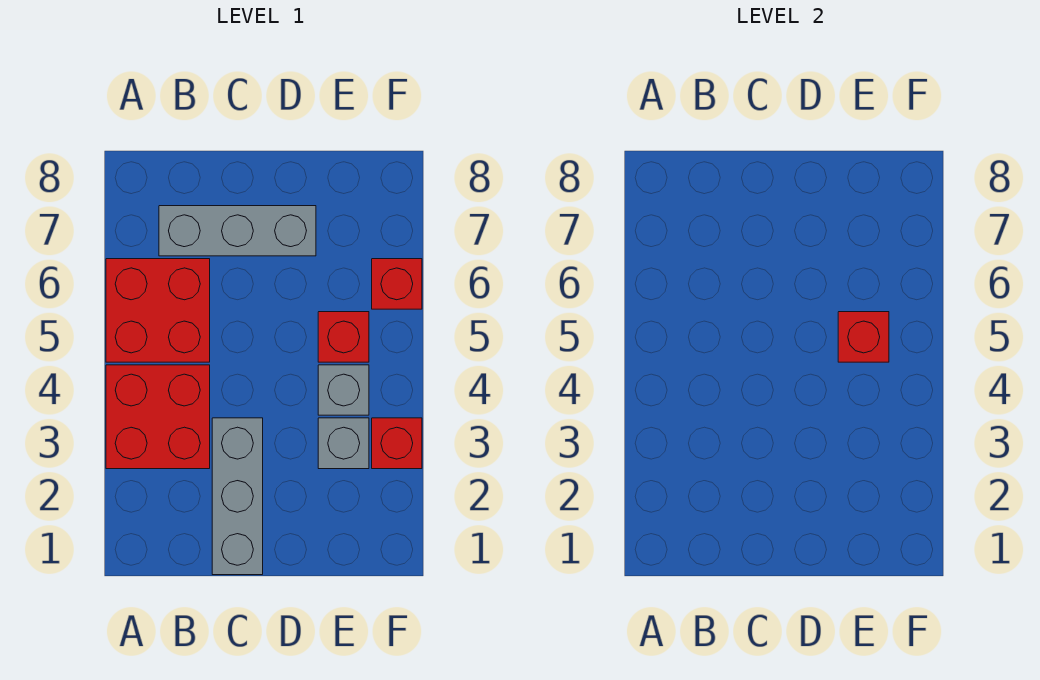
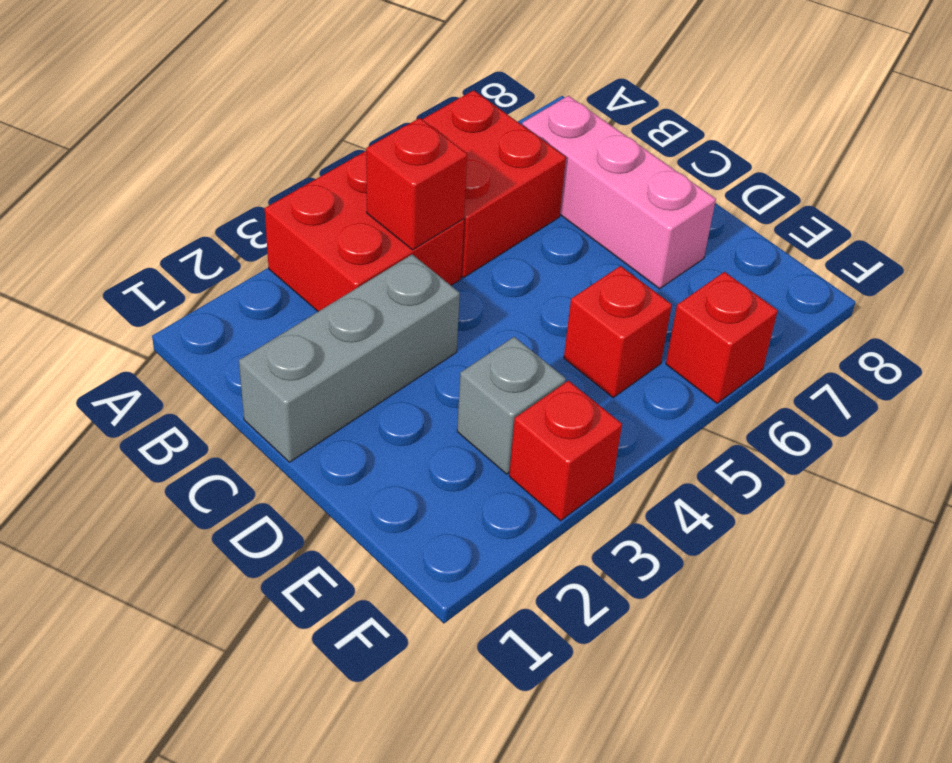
grey 1x3 brick [159,206,316,256] -> pink 1x3 brick [522,96,716,289]
grey 1x1 brick [318,365,369,415] -> none
red 1x1 brick [838,312,889,362] -> red 1x1 brick moved to [366,118,467,250]

